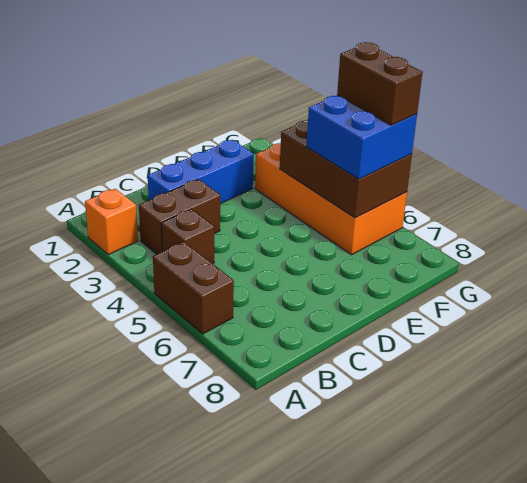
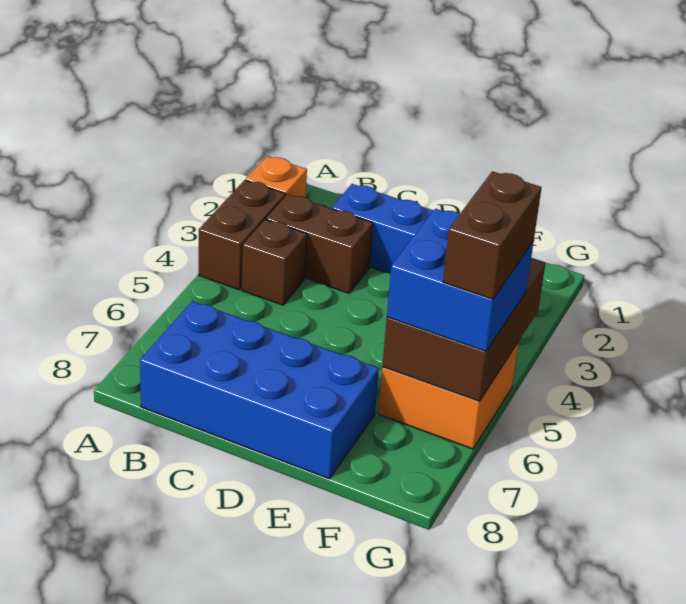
brown 1x2 brick [153,242,234,334] -> brown 1x2 brick moved to [199,180,285,290]
none -> blue 2x4 brick [140,301,379,479]
orange 2x4 brick [255,143,407,255] -> orange 2x2 brick [378,342,519,449]

